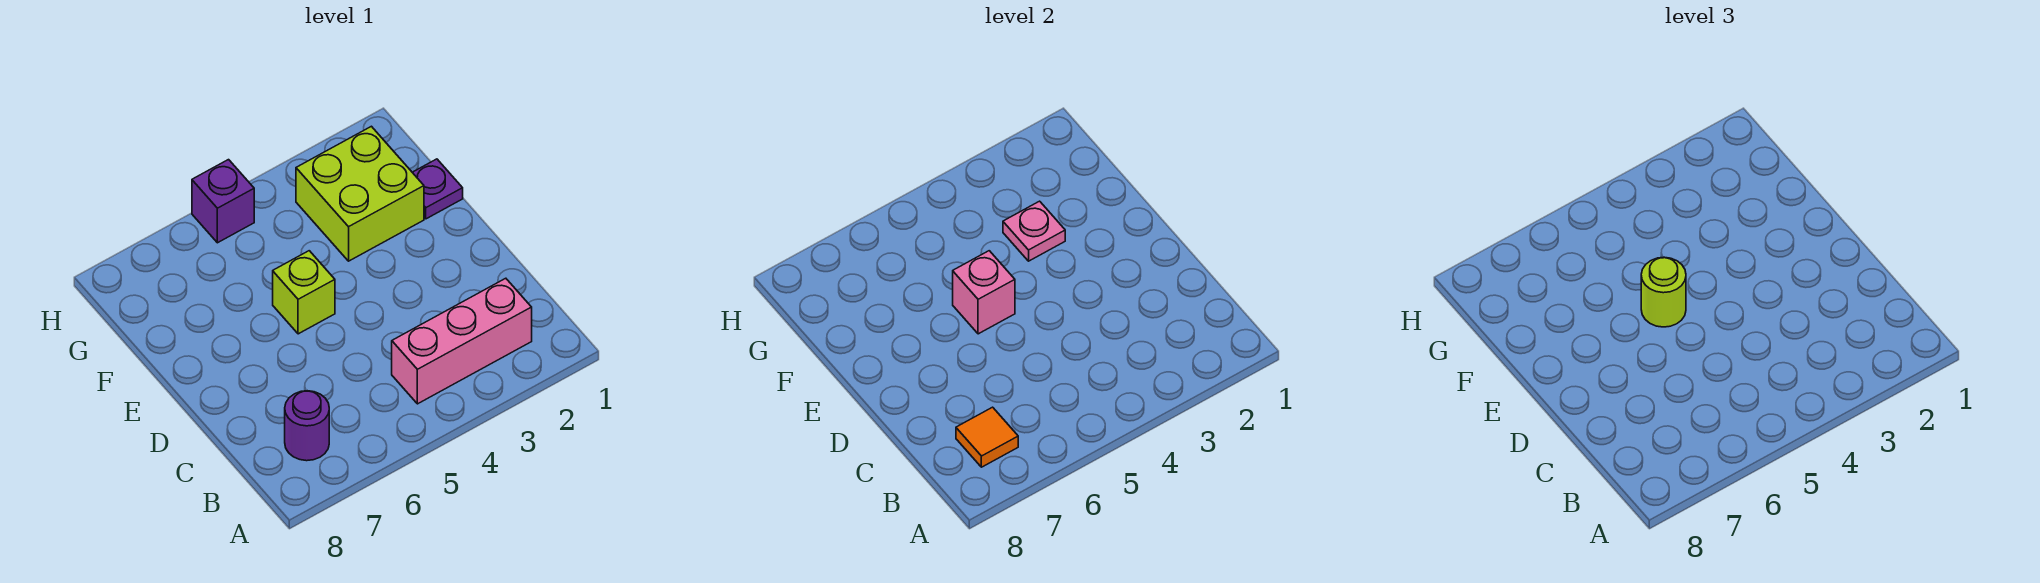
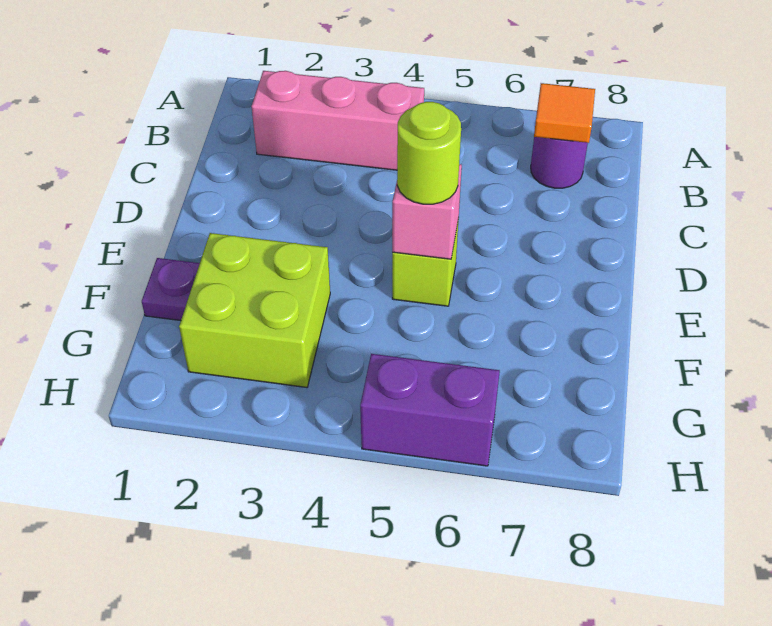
pink 1x1 plate [1003,201,1065,261] -> none
purple 1x1 brick [192,160,254,243] -> purple 1x2 brick [360,354,500,466]

